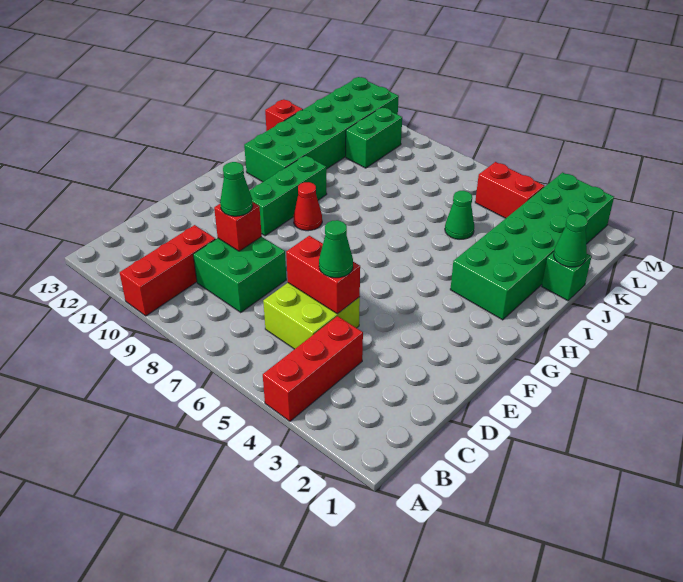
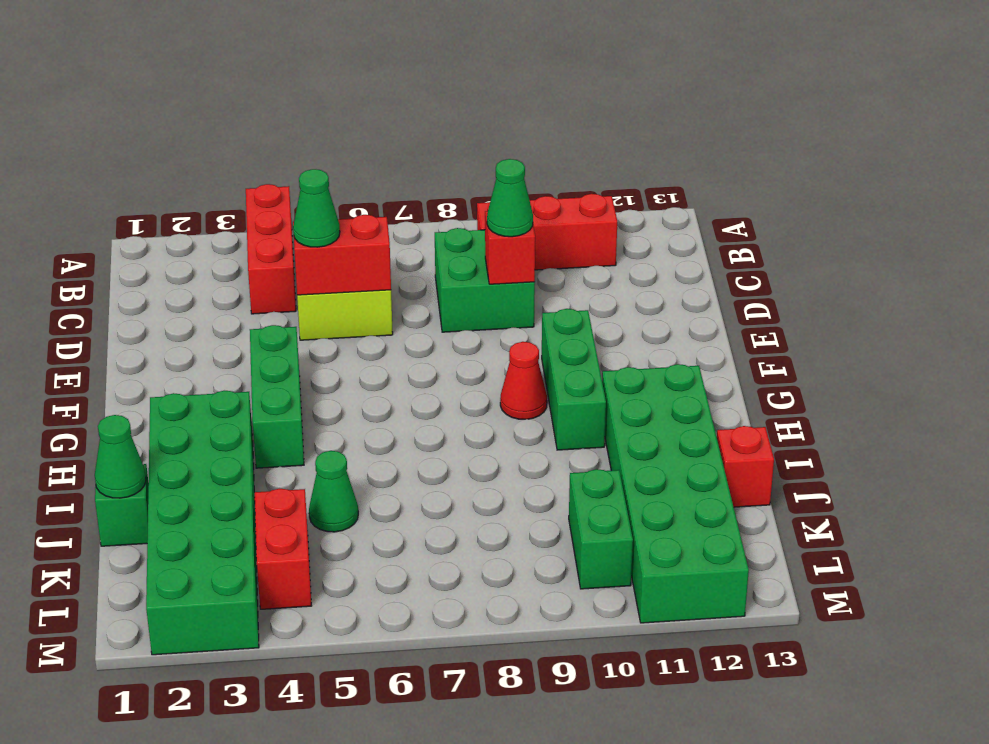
red 1x3 brick [120,225,216,316] -> red 1x3 brick turned to [477,194,617,270]
none -> green 1x3 brick [250,325,304,468]
red 1x2 brick [475,162,544,218] -> red 1x2 brick turned to [255,489,312,609]

